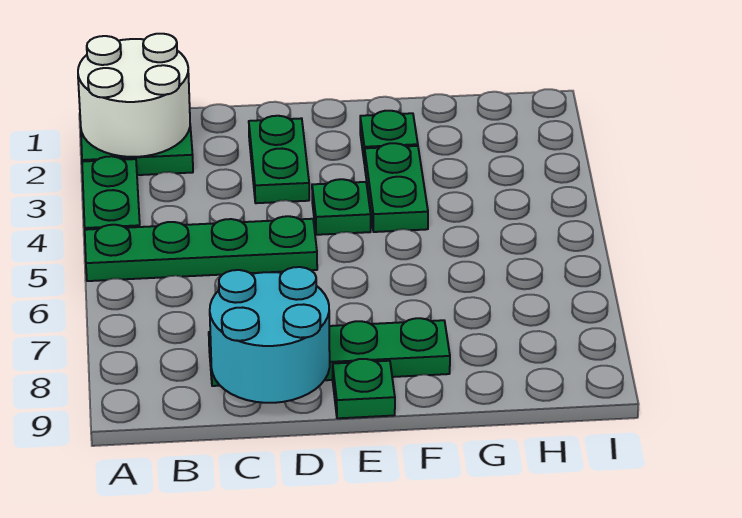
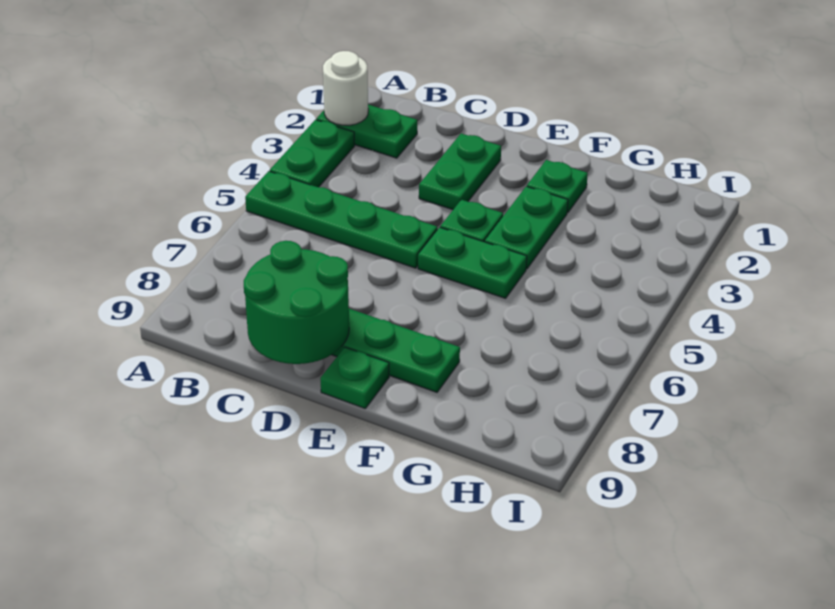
white 2x2 round brick [78,34,190,157] -> white 1x1 round brick [323,51,368,125]
cyan 2x2 round brick [210,267,330,403] -> green 2x2 round brick [244,241,349,364]
none -> green 1x2 plate [418,227,527,298]

